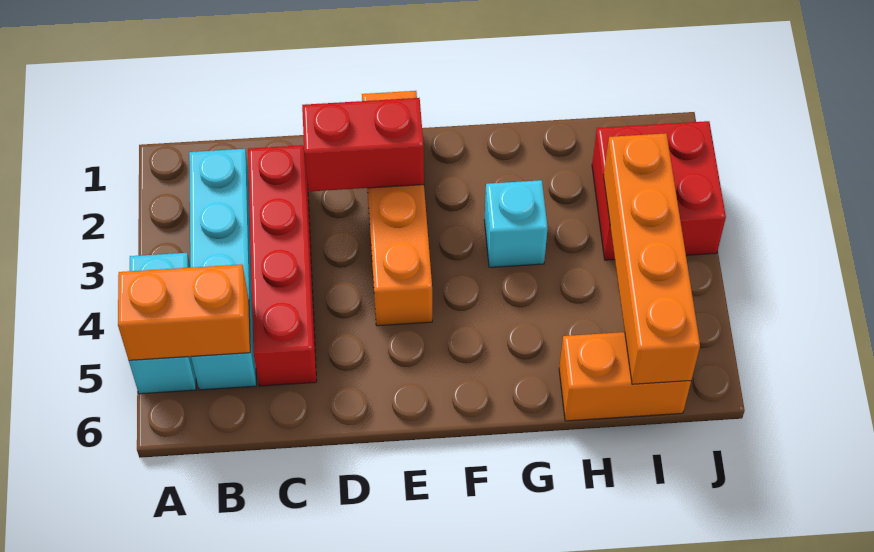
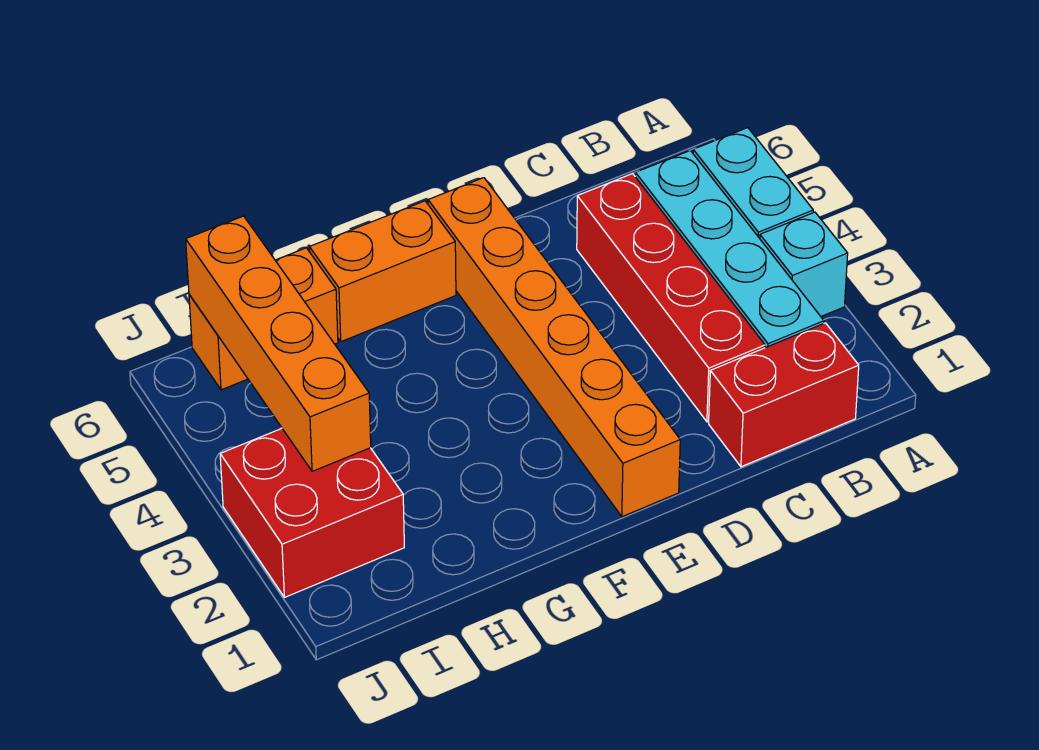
orange 1x2 brick [118,264,250,360] -> orange 1x2 brick moved to [309,201,456,342]
red 1x2 brick [302,98,424,191] -> red 1x2 brick moved to [709,323,859,467]
orange 1x4 brick [362,91,432,326] -> orange 1x6 brick [428,178,680,517]
cyan 1x1 brick [484,180,548,267] -> cyan 1x1 brick moved to [760,212,848,316]

